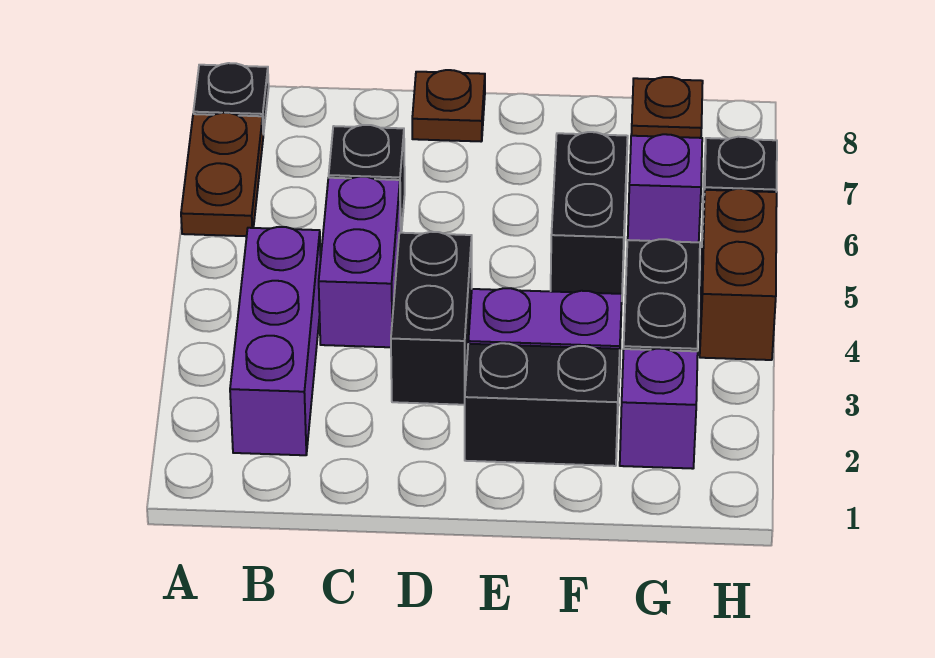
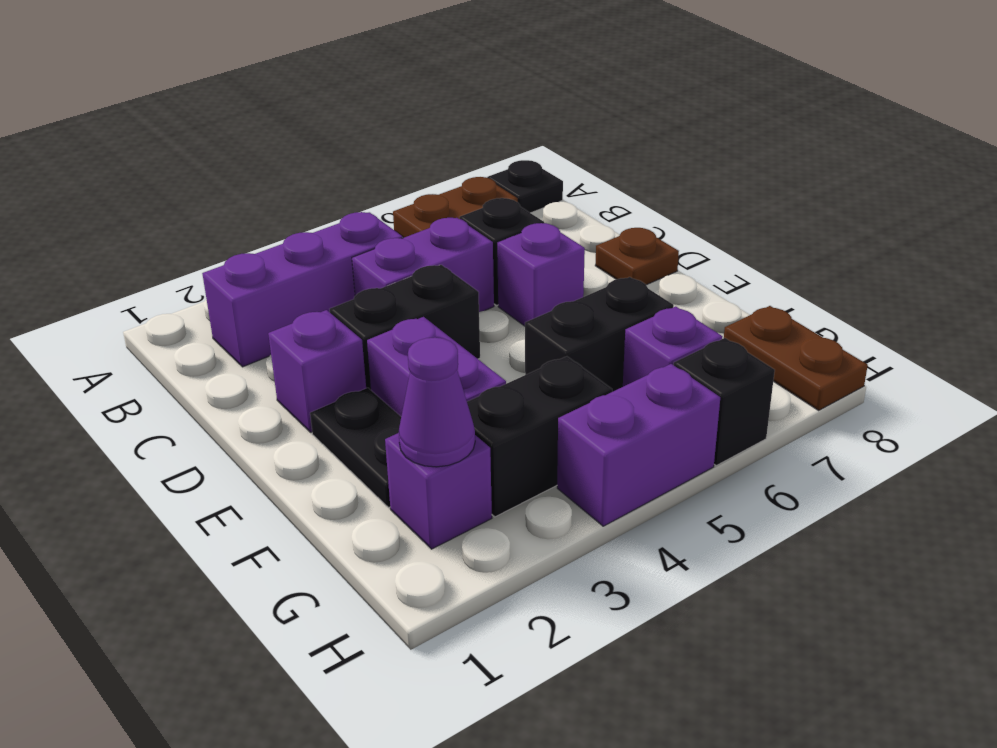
none -> purple 1x1 brick [268,310,366,433]
none -> purple 1x1 brick [497,223,585,326]
black 1x2 brick [465,343,620,466] -> black 1x2 plate [310,388,401,508]
none -> purple 1x1 cone [399,337,475,467]
brown 1x1 plate [631,77,703,138] -> brown 1x2 plate [724,306,868,410]
brown 1x2 brick [700,189,777,360] -> purple 1x2 brick [557,364,720,526]

